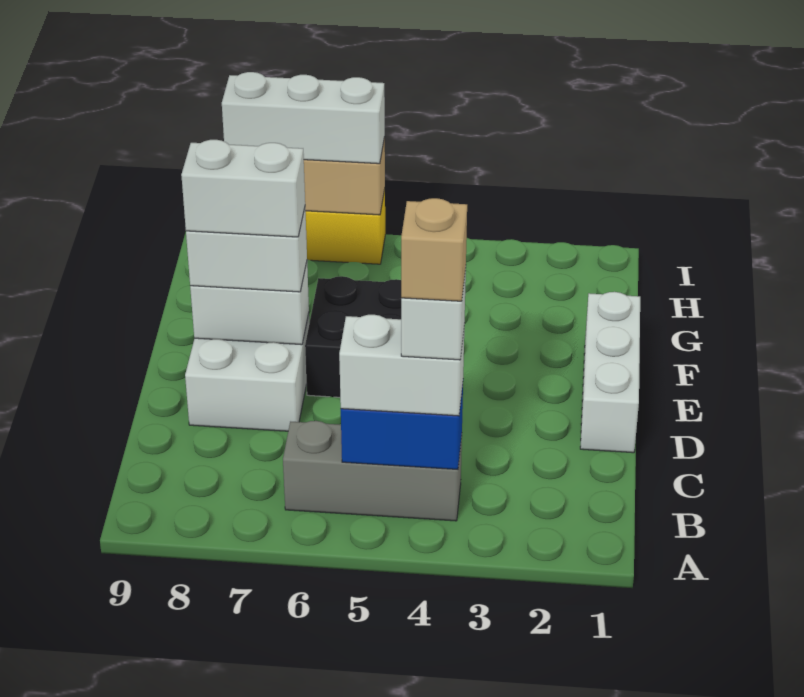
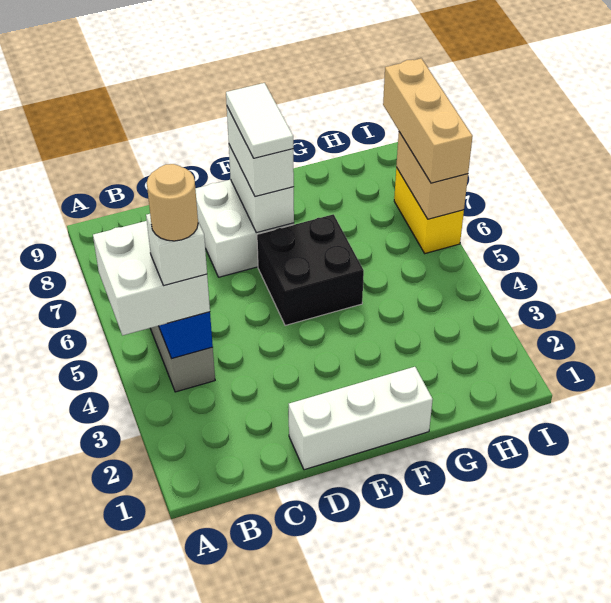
white 1x2 brick [339,315,464,416] -> white 2x2 brick [93,221,210,335]
tan 1x1 brick [401,198,467,301] -> tan 1x1 round brick [147,164,198,241]
white 1x2 brick [181,140,305,237] -> white 1x2 tile [226,83,293,158]
white 1x3 brick [222,72,385,164] -> tan 1x3 brick [383,58,473,183]

